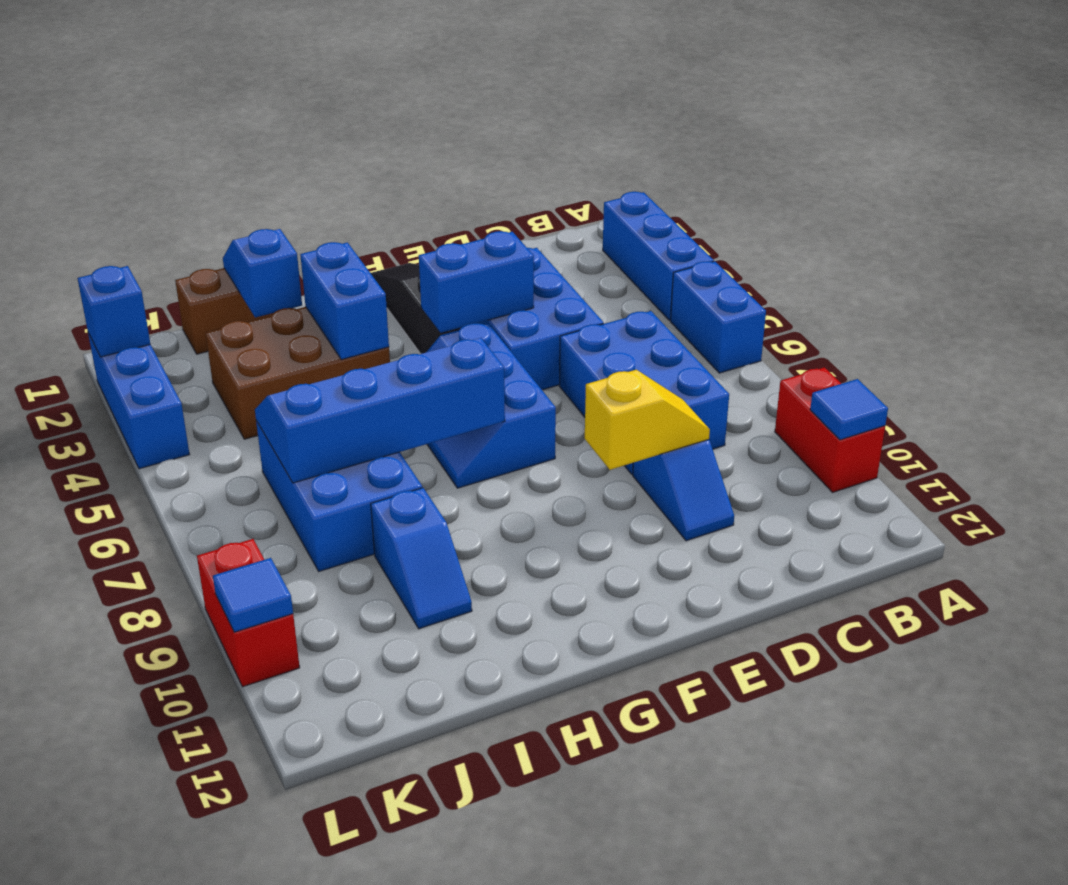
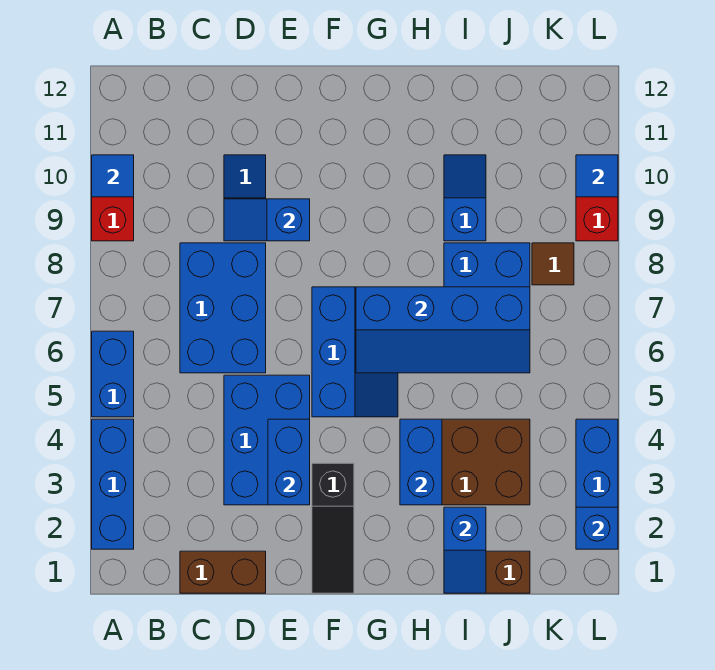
none -> brown 1x2 brick [180,551,266,593]
yellow 1x2 slope [585,370,710,470] -> blue 1x2 slope [224,199,310,241]
blue 1x2 brick [419,231,534,333] -> blue 1x2 brick turned to [268,419,310,505]
none -> brown 1x1 tile [532,243,574,285]

